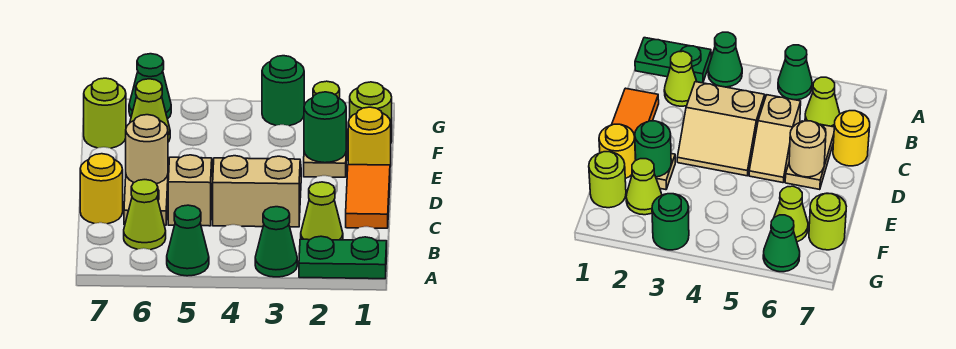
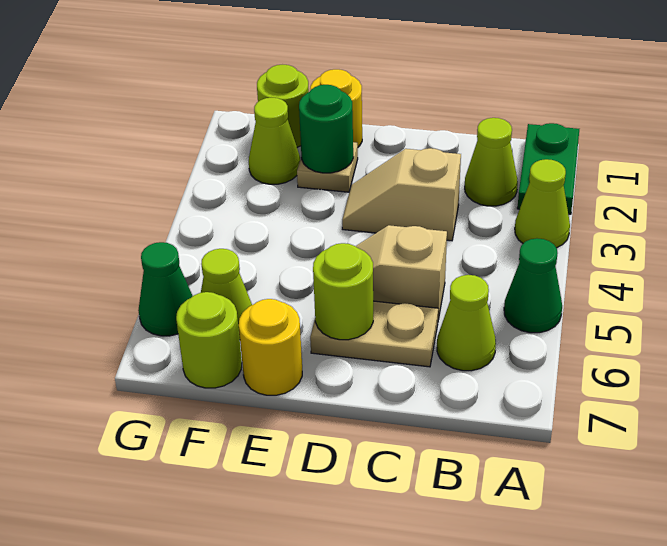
green 1x1 cone [255,207,297,277] -> lime 1x1 cone [515,159,570,248]
orange 1x2 tile [346,165,390,228] -> none
tan 2x2 slope [213,156,301,227] -> tan 1x2 slope [342,148,461,241]
yellow 1x1 round brick [80,154,123,224] -> yellow 1x1 round brick moved to [239,299,302,395]
tan 1x1 round brick [126,115,168,184] -> lime 1x1 round brick [313,243,373,340]
green 1x1 round brick [262,56,304,126] -> none

